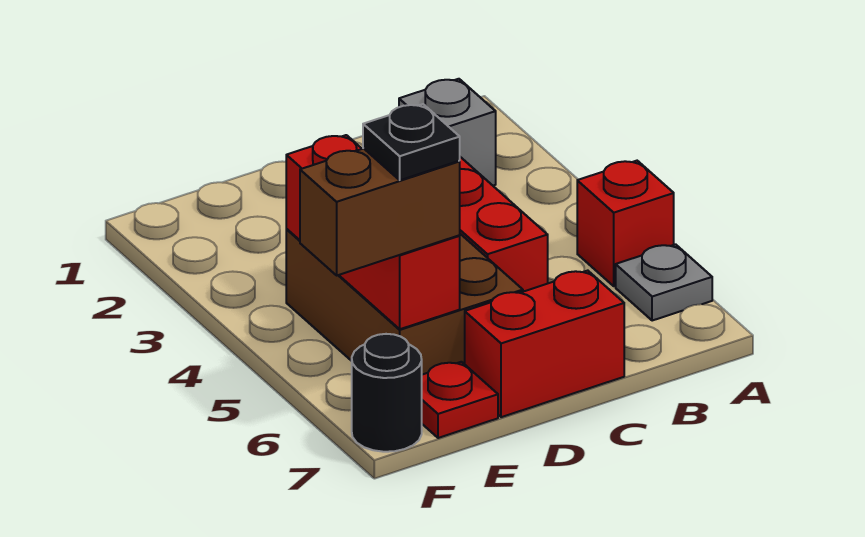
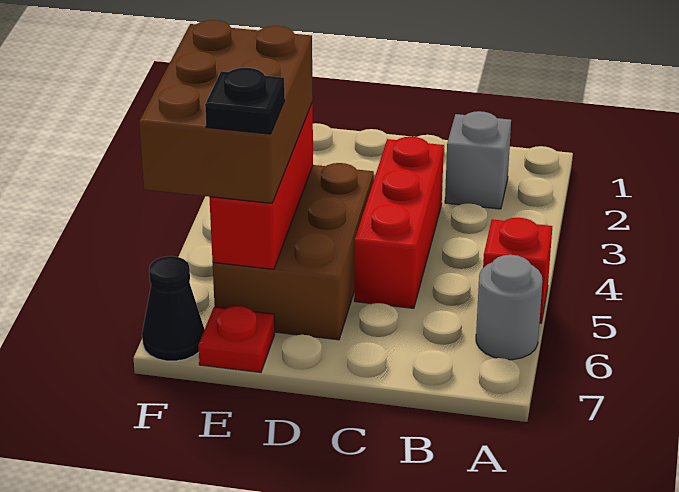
grey 1x1 plate [616,244,712,321] -> grey 1x1 round brick [476,255,542,360]
red 1x2 brick [465,271,624,417] -> none
brown 1x2 brick [300,148,460,275] -> brown 2x3 brick [139,20,313,203]
black 1x1 round brick [352,334,422,452] -> black 1x1 cone [142,256,204,361]

